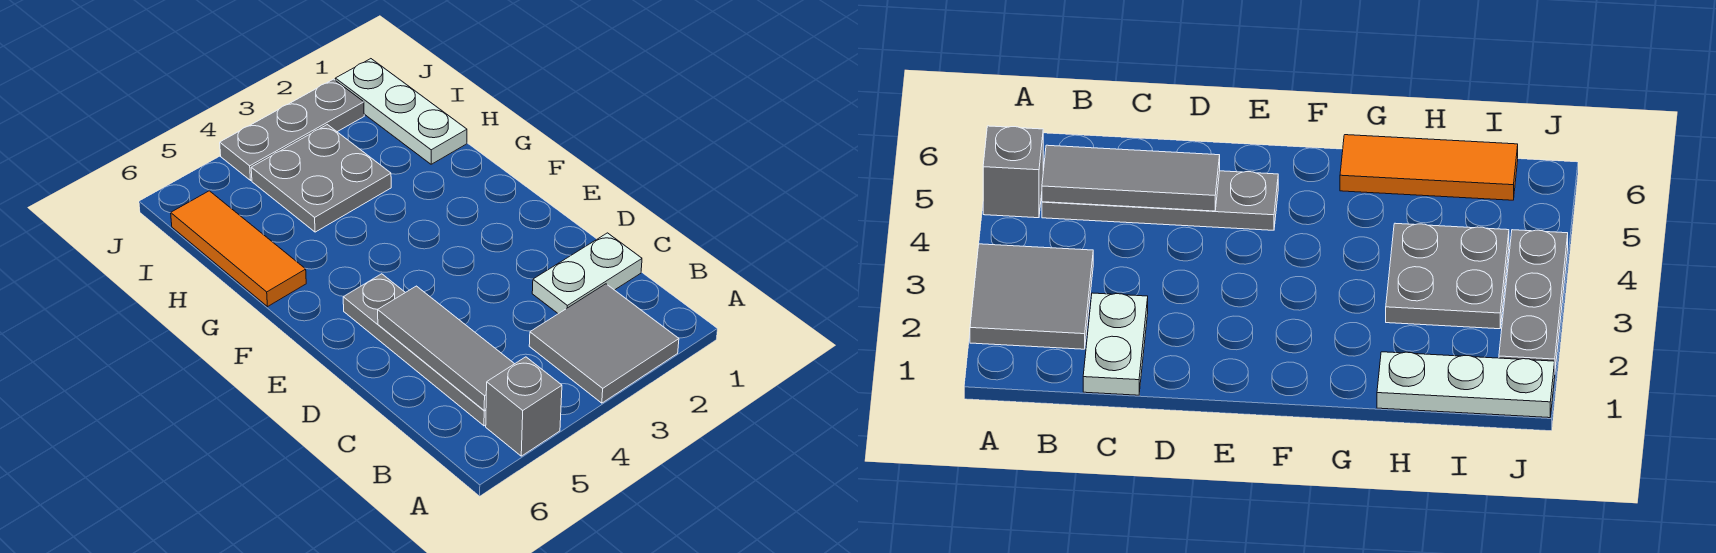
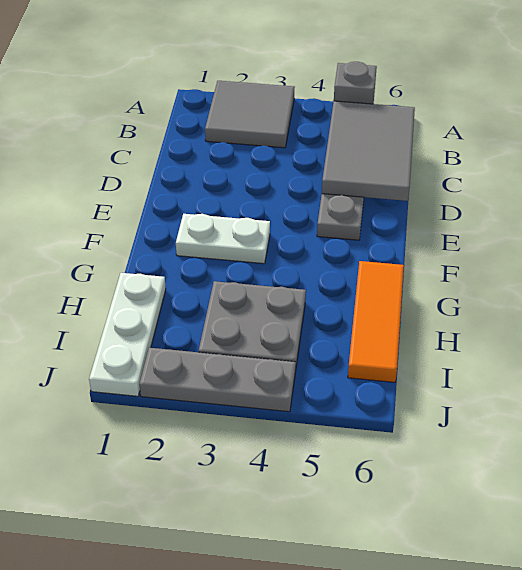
grey 1x3 tile [378,286,514,410] -> grey 2x3 tile [322,101,415,201]
white 1x2 plate [532,233,642,314] -> white 1x2 plate moved to [176,214,270,264]

